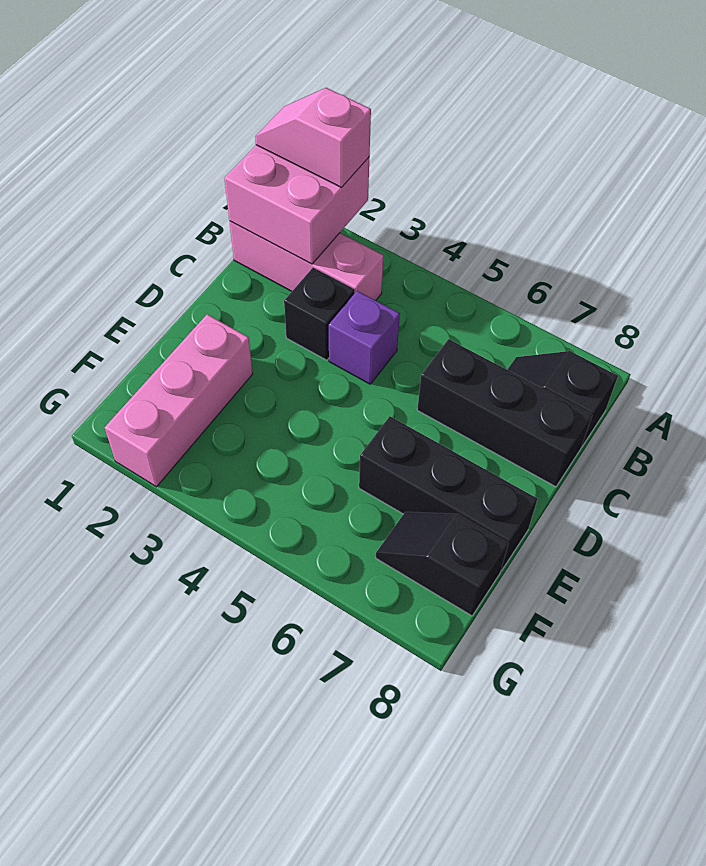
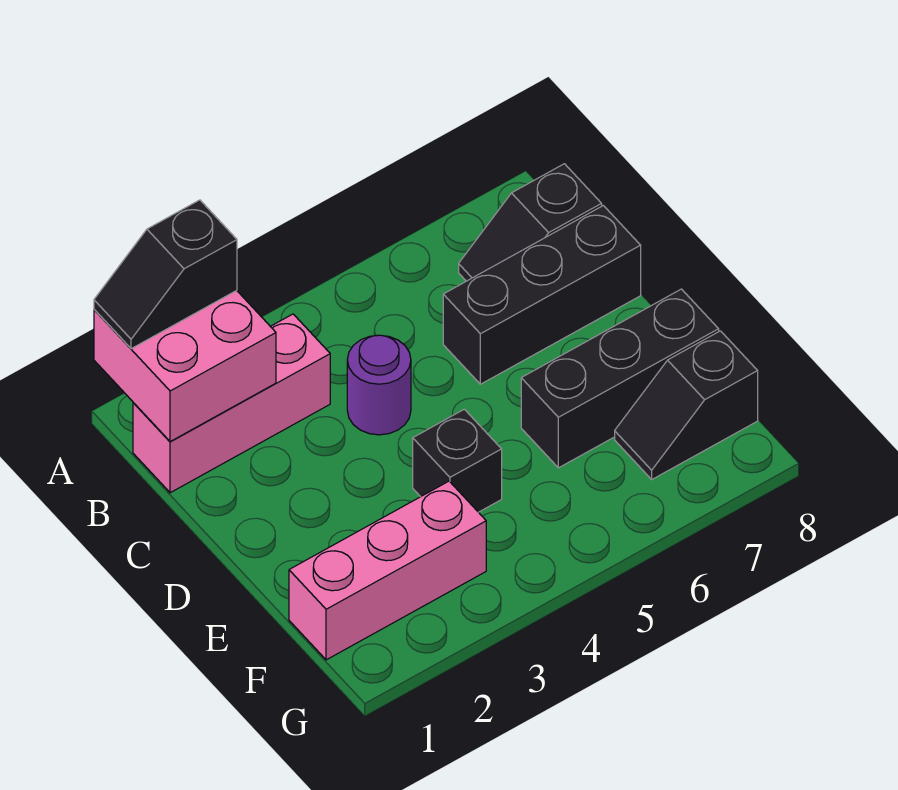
pink 1x2 slope [255,88,371,188] -> black 1x2 slope [94,200,237,349]
black 1x1 brick [284,268,355,360] -> black 1x1 brick moved to [413,409,502,512]
purple 1x1 brick [329,291,400,384] -> purple 1x1 round brick [347,335,411,435]
pink 1x3 brick [105,314,253,487] -> pink 1x3 brick turned to [289,481,486,660]

